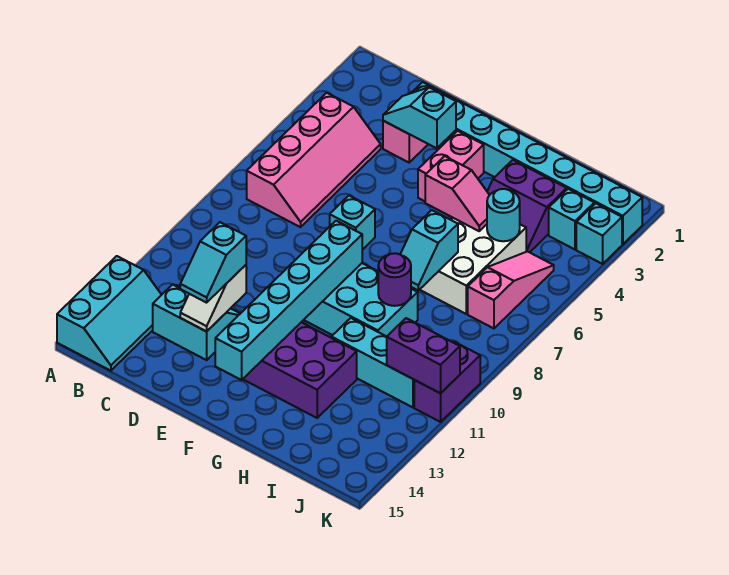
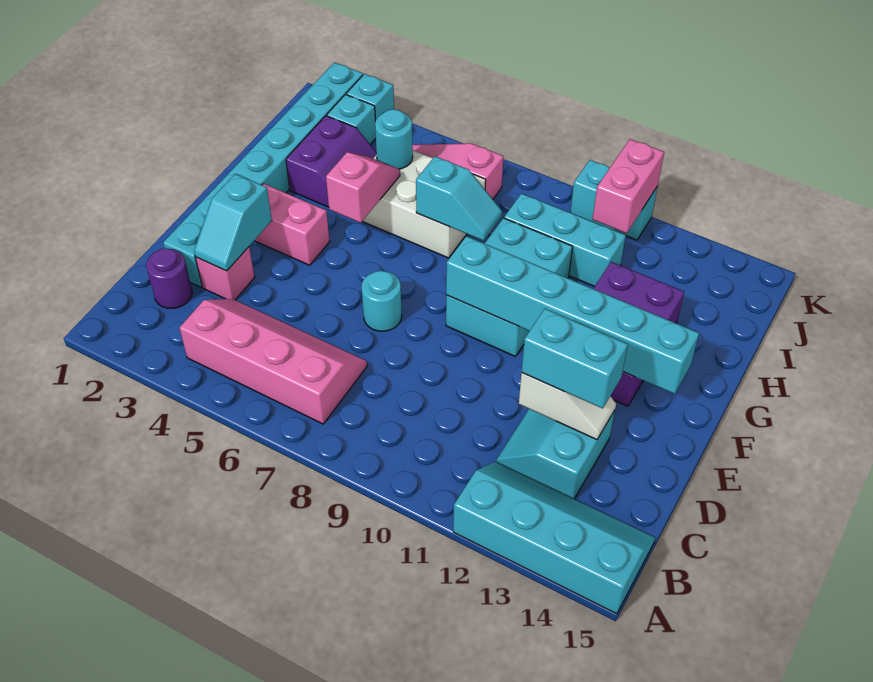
cyan 2x3 slope [57,256,161,371] -> cyan 2x4 slope [453,462,655,614]
cyan 1x2 slope [180,222,246,303] -> cyan 1x2 brick [522,309,628,409]
cyan 1x1 brick [330,196,375,250] -> cyan 1x1 round brick [362,271,402,331]
purple 1x1 round brick [378,253,411,306] -> purple 1x1 round brick moved to [146,248,192,308]
cyan 1x3 brick [331,318,414,407] -> cyan 1x3 brick turned to [504,194,626,286]
purple 1x2 brick [387,318,460,393] -> pink 1x2 brick [592,139,664,233]
purple 1x2 brick [414,342,480,422] -> cyan 1x2 brick [570,160,658,240]

